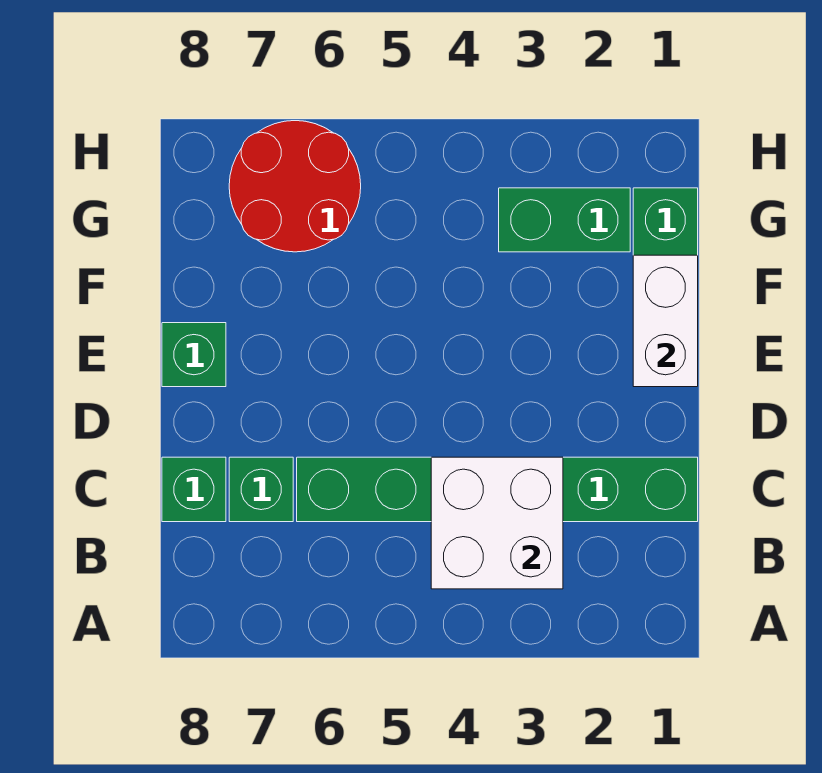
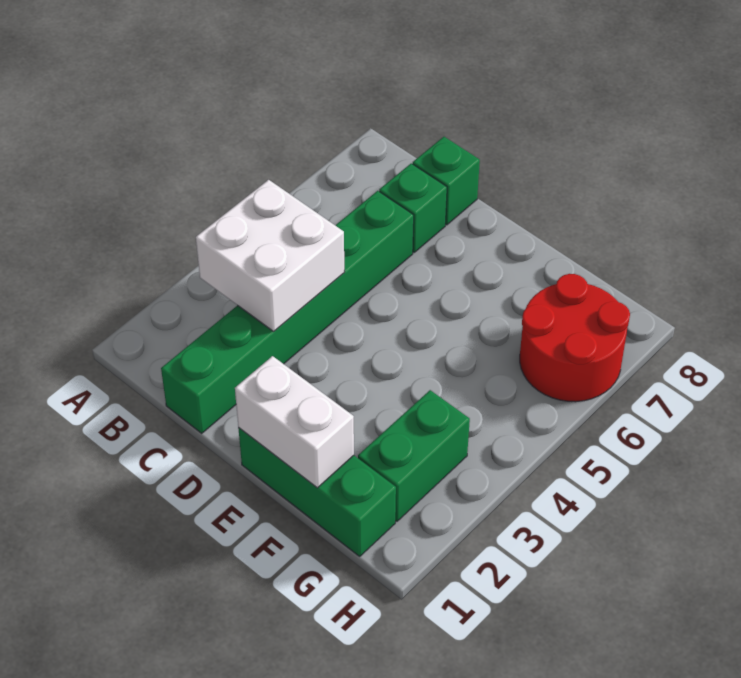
green 1x1 brick [162,323,226,387] -> none

